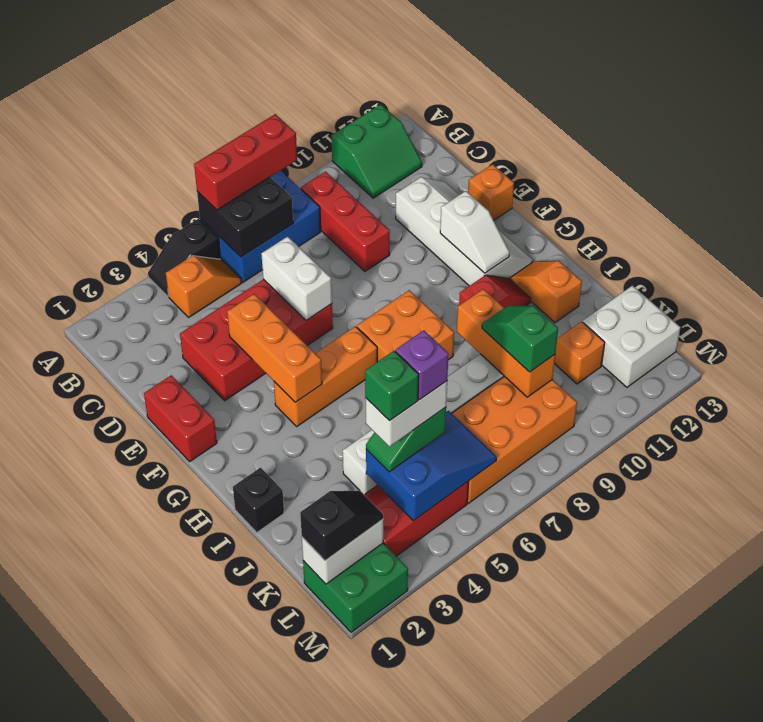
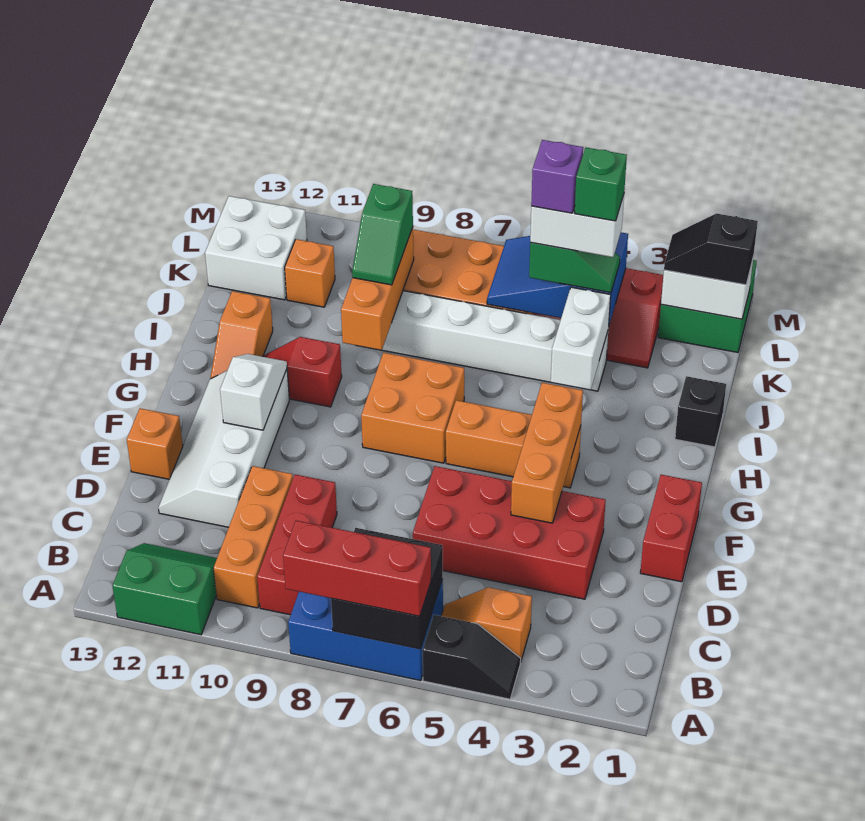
none -> orange 1x3 brick [214,466,293,608]
white 1x2 brick [261,236,332,320] -> white 1x2 brick moved to [551,287,611,390]

